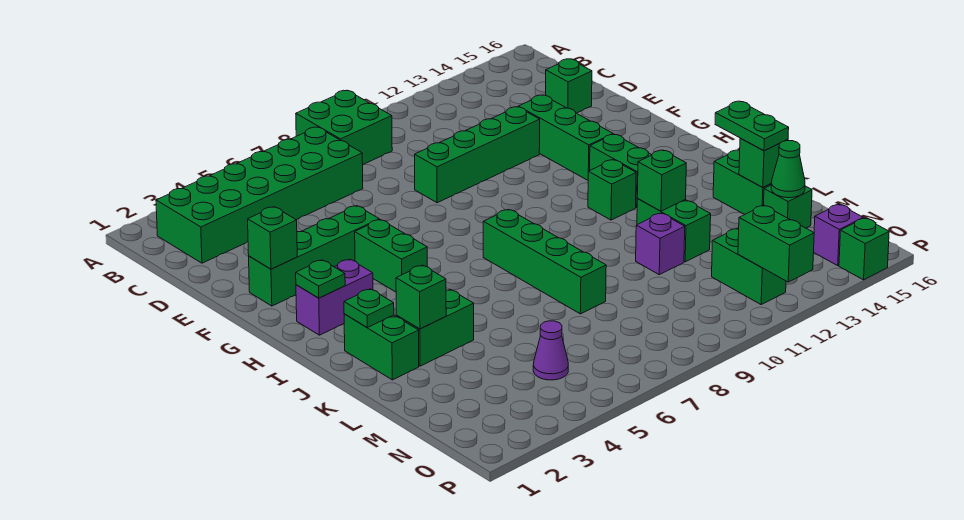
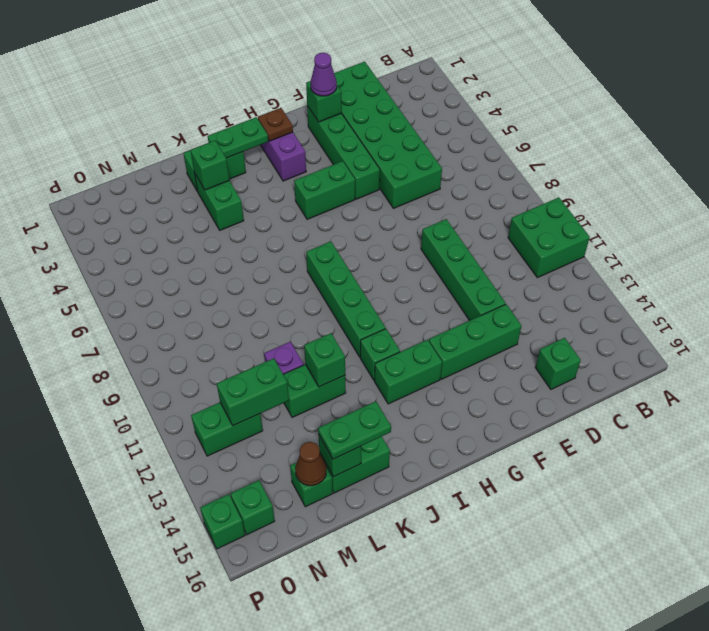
green 2x2 brick [296,90,392,165] -> green 2x2 brick moved to [508,197,590,278]
green 2x6 brick [156,127,363,263] -> green 2x6 brick moved to [334,62,442,208]
green 1x1 plate [296,260,345,298] -> brown 1x1 plate [258,108,293,141]
green 1x4 brick [483,209,606,314] -> green 1x4 brick turned to [306,241,386,357]
green 1x1 plate [344,289,394,327] -> green 1x2 plate [208,117,268,158]
green 1x1 cone [771,141,805,198] -> brown 1x1 cone [295,442,326,486]
purple 1x1 cone [533,321,568,380] -> purple 1x1 cone moved to [311,53,337,96]
green 1x2 brick [738,205,814,282] -> green 1x2 brick moved to [217,358,289,426]
purple 1x1 brick [814,205,863,265] -> green 1x1 brick [231,480,275,535]

